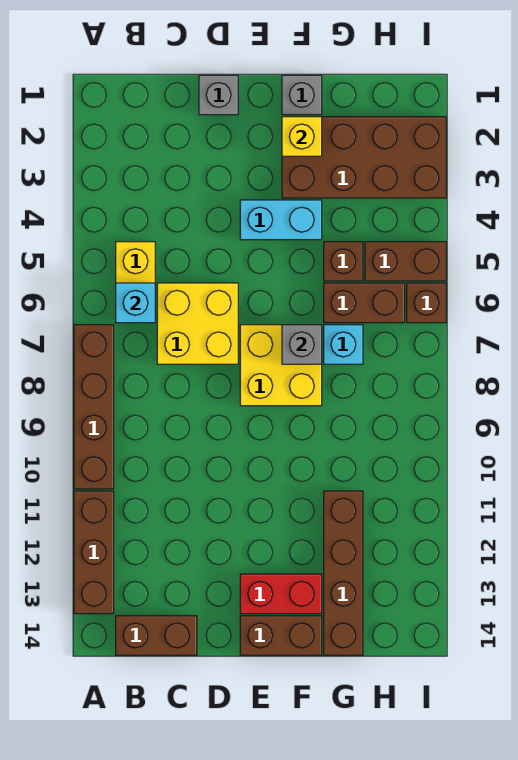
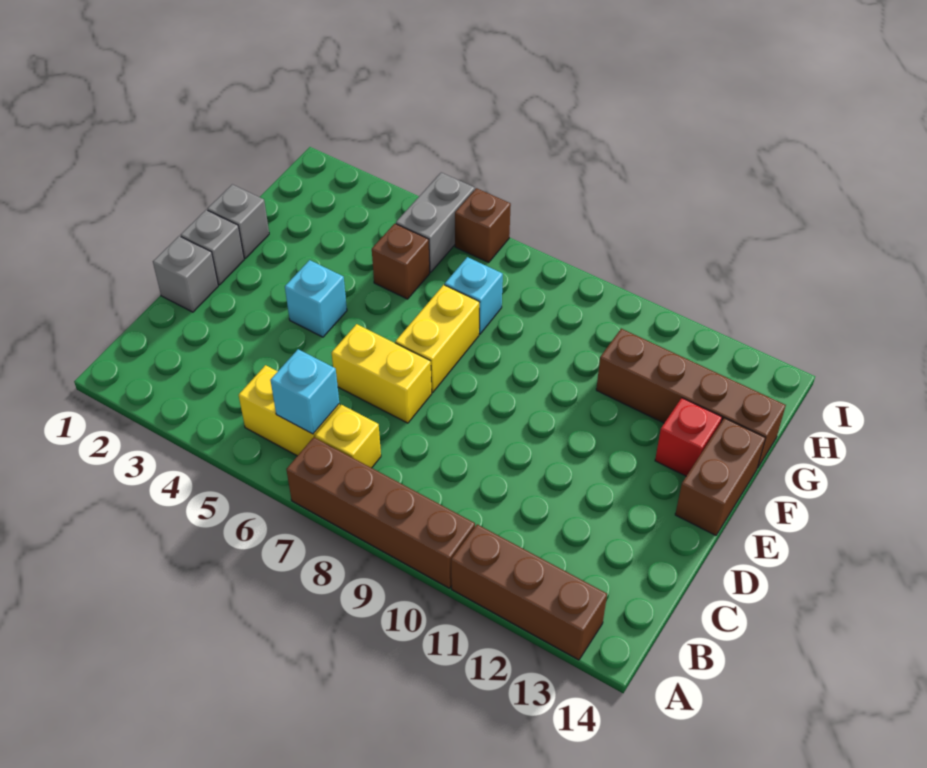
brown 1x2 brick [116,616,197,655] -> none
yellow 2x2 brick [157,283,238,364] -> yellow 1x2 brick [332,324,432,423]
cyan 1x2 brick [240,200,322,240] -> cyan 1x1 brick [285,260,347,337]
yellow 2x2 brick [240,325,322,406] -> yellow 1x2 brick [395,285,480,392]
red 1x2 brick [240,574,322,614] -> red 1x1 brick [655,398,722,476]
brown 2x4 brick [282,117,446,198] -> none
yellow 1x1 brick [282,117,322,156] -> yellow 1x1 brick moved to [315,405,381,468]
grey 1x1 brick [282,325,322,364] -> grey 1x1 brick moved to [181,210,244,285]
brown 1x2 brick [324,283,405,323] -> none
brown 1x2 brick [365,242,446,281] -> grey 1x2 brick [396,173,475,272]

